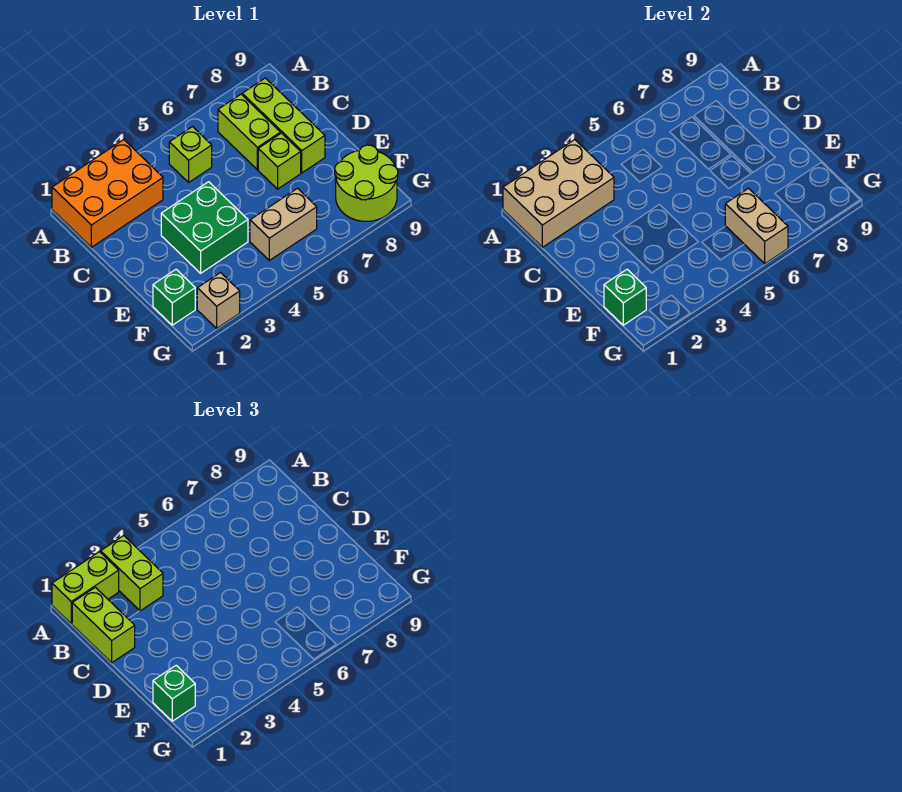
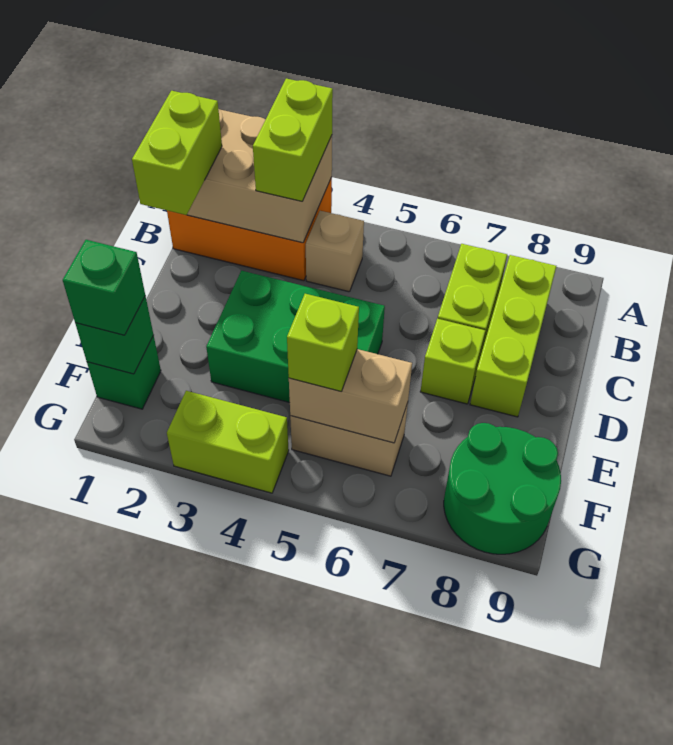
lime 1x2 brick [52,552,119,624] -> lime 1x2 brick moved to [167,391,289,493]
lime 1x1 brick [169,127,212,182] -> lime 1x1 brick moved to [287,294,359,391]
green 2x2 brick [161,182,248,273] -> green 2x3 brick [206,271,385,403]
tan 1x2 brick [725,188,788,264] -> tan 1x2 brick turned to [289,349,412,443]
lime 2x2 round brick [335,145,398,221] -> green 2x2 round brick [444,423,561,554]
tan 1x1 brick [197,273,240,328] -> tan 1x1 brick moved to [306,211,364,292]

